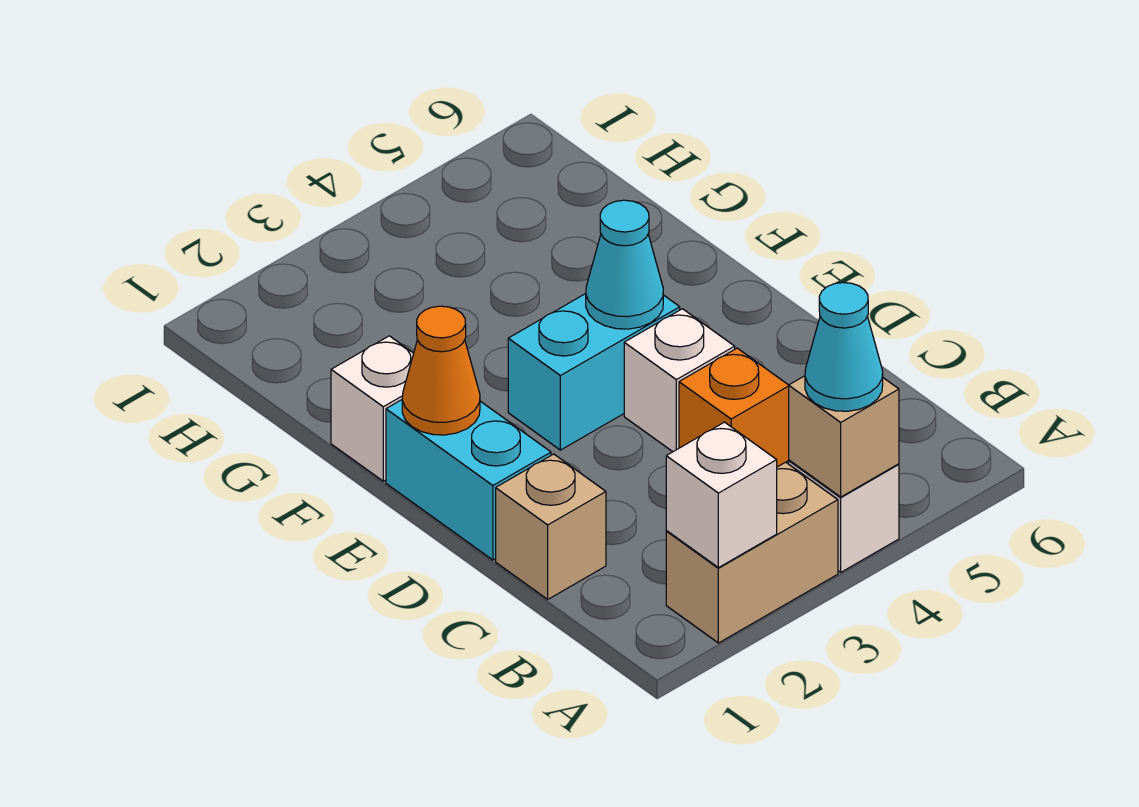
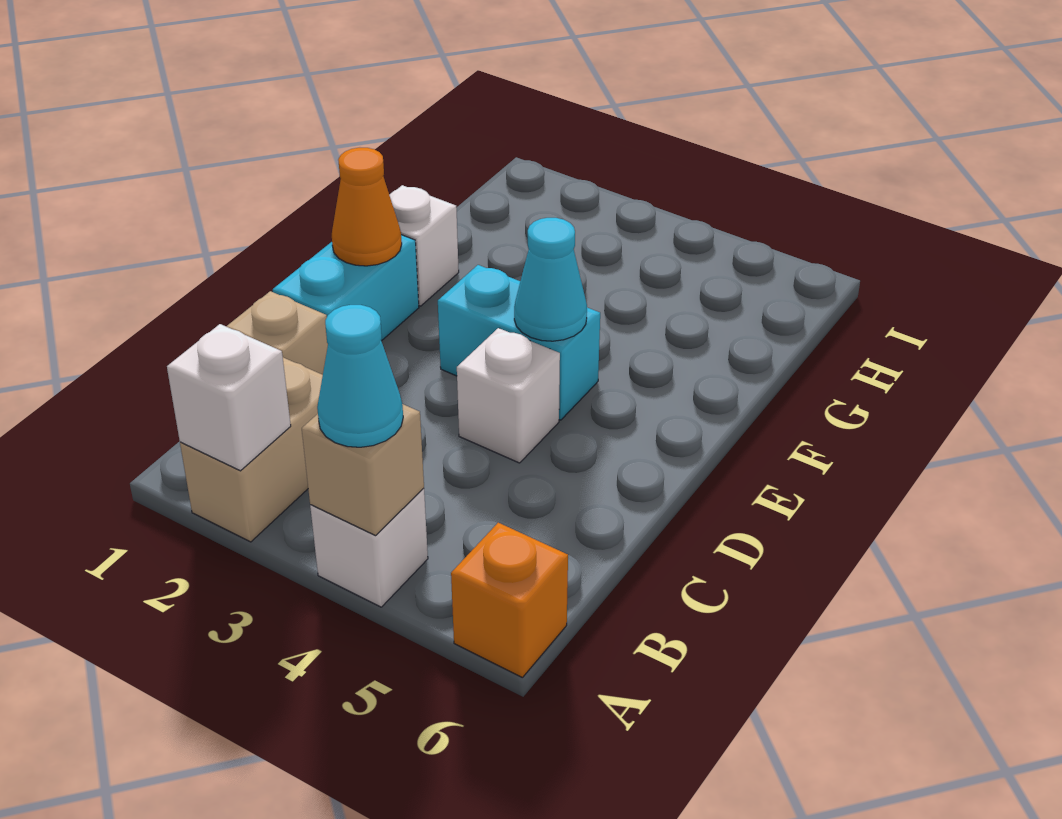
tan 1x2 brick [666,462,838,643] -> tan 1x2 brick turned to [180,358,323,542]
orange 1x1 brick [679,348,789,467] -> orange 1x1 brick moved to [451,523,568,678]

